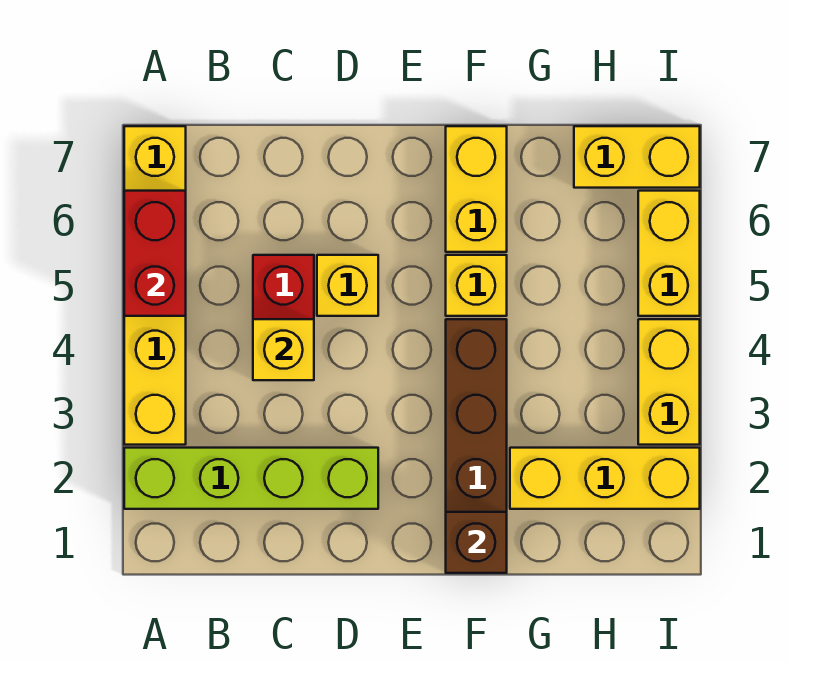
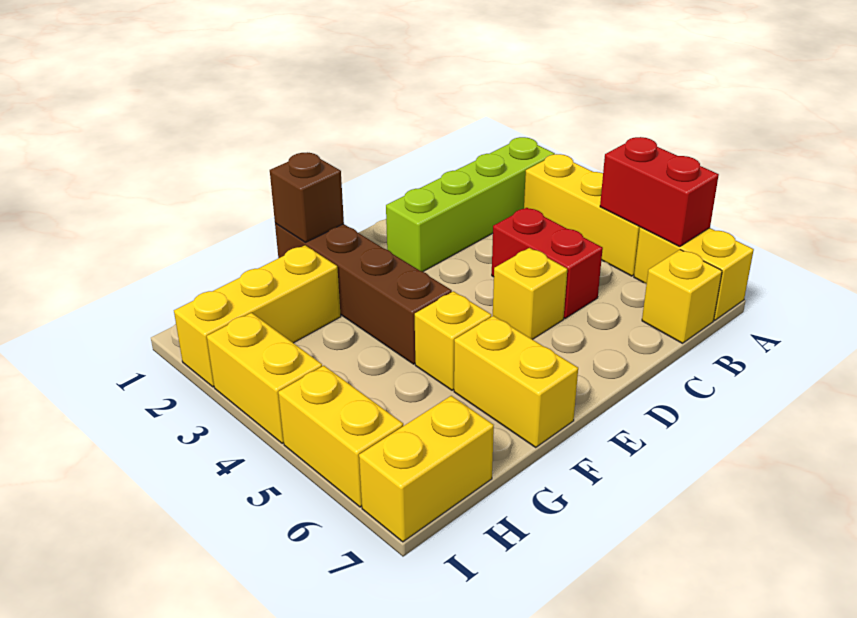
yellow 1x1 brick [253,319,314,380] -> yellow 1x1 brick moved to [642,250,722,343]

